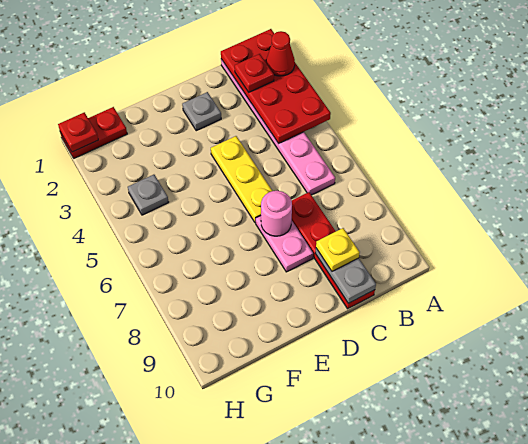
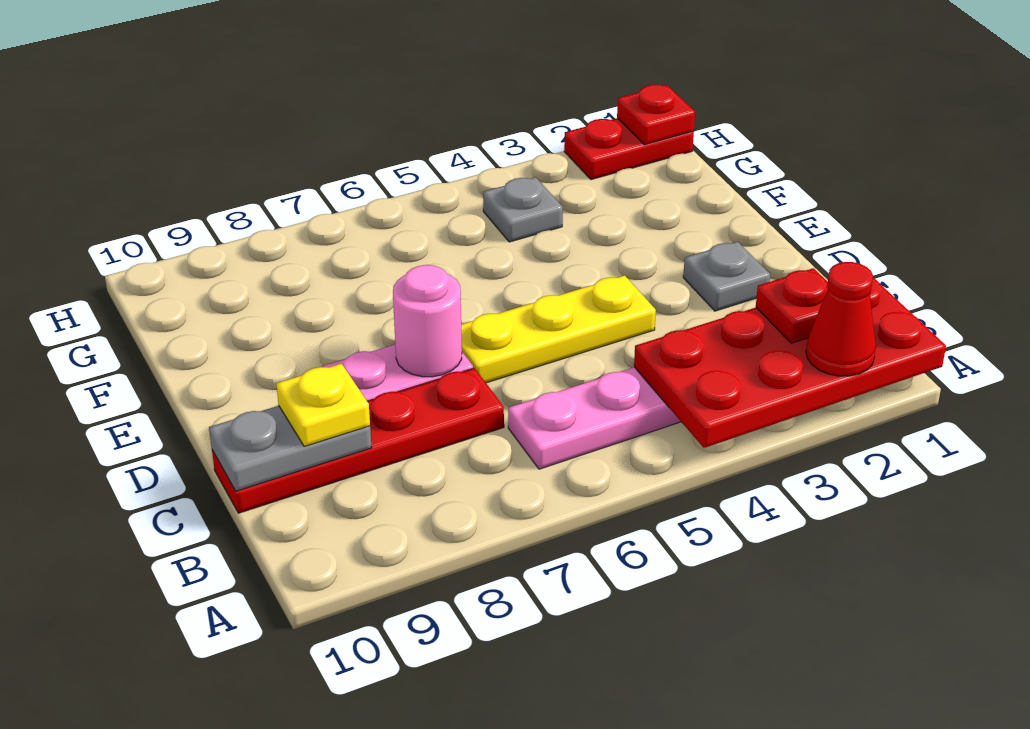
red 1x2 plate [60,107,127,158] -> red 1x2 plate turned to [564,118,694,180]

